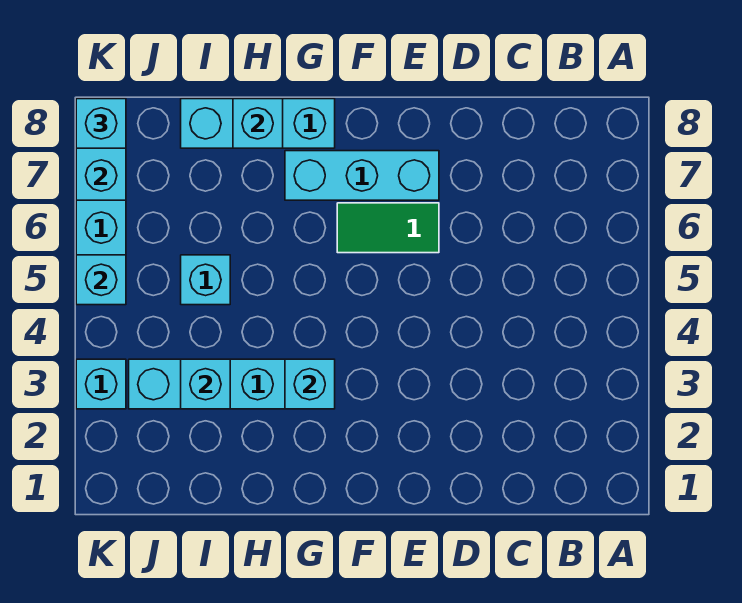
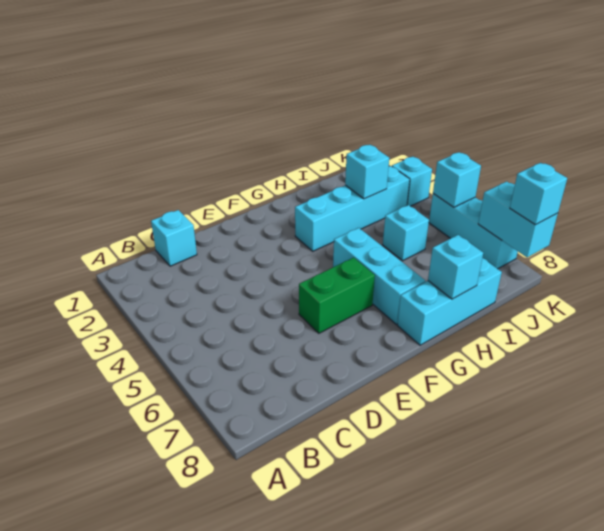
green 1x2 tile [337,203,439,253] -> green 1x2 brick [299,257,375,333]
cyan 1x3 brick [285,151,439,200] -> cyan 1x3 brick turned to [333,228,425,324]
cyan 1x1 brick [285,359,335,409] -> cyan 1x1 brick moved to [151,210,197,266]

